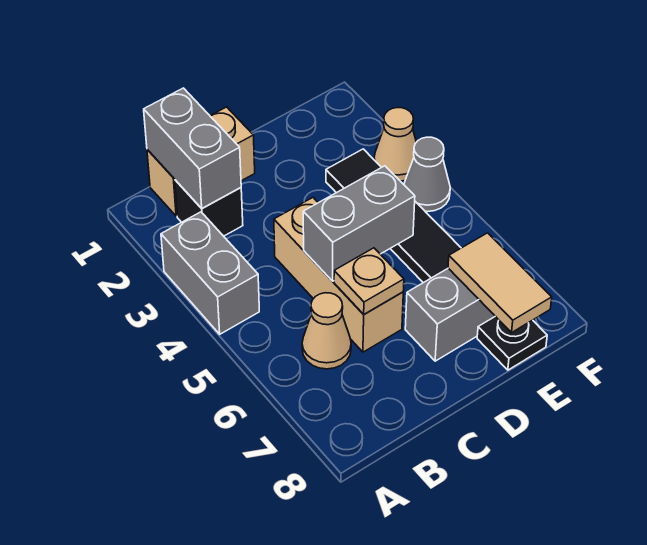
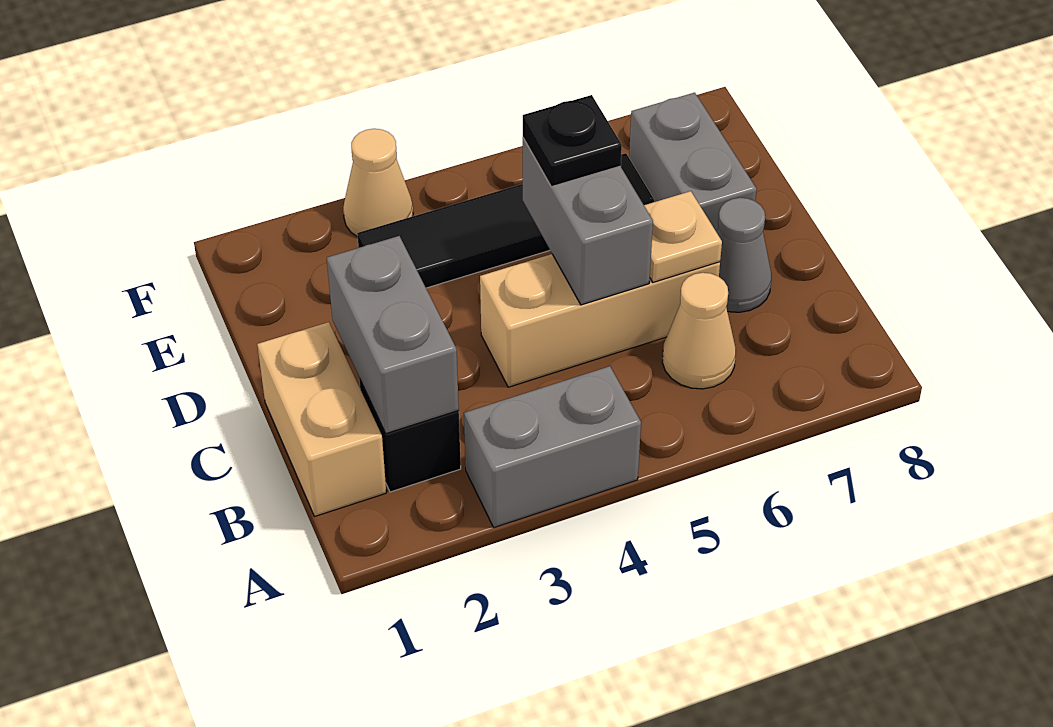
grey 1x2 brick [144,88,241,208] -> grey 1x2 brick turned to [327,236,459,433]
tan 1x2 tile [448,233,552,333] -> none
black 1x1 plate [477,316,547,370] -> black 1x1 plate moved to [523,95,622,187]
grey 1x1 cone [404,137,450,212] -> grey 1x1 cone moved to [717,198,771,312]

